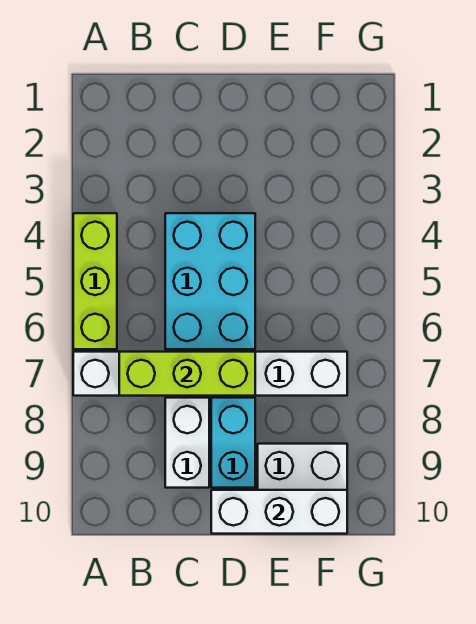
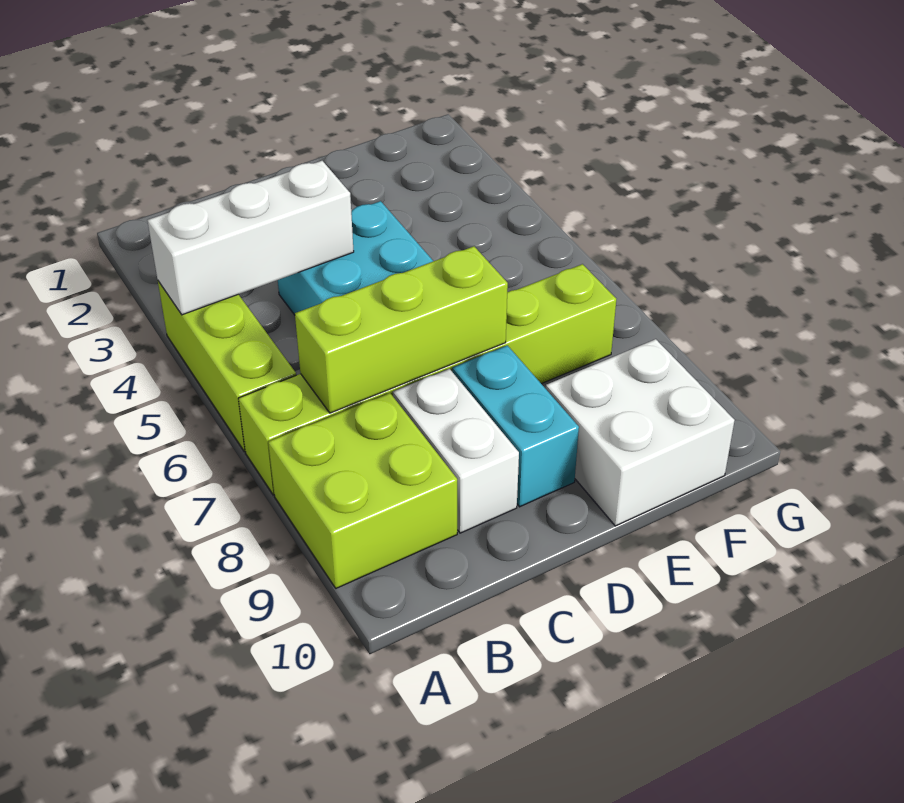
white 1x6 brick [73,352,347,396] -> lime 1x6 brick [238,264,616,495]
none -> lime 2x2 brick [268,393,457,588]
white 1x3 brick [211,490,347,534] -> white 1x3 brick moved to [147,161,354,315]

